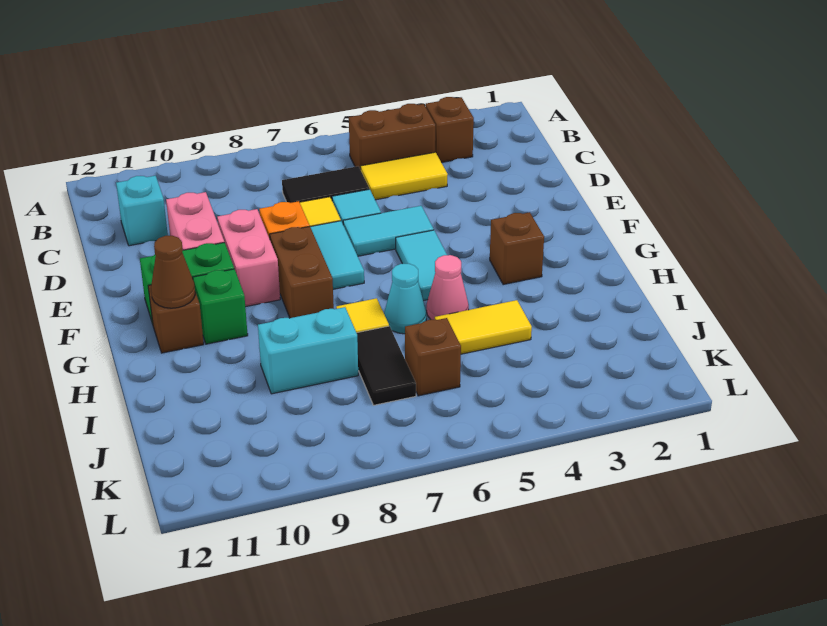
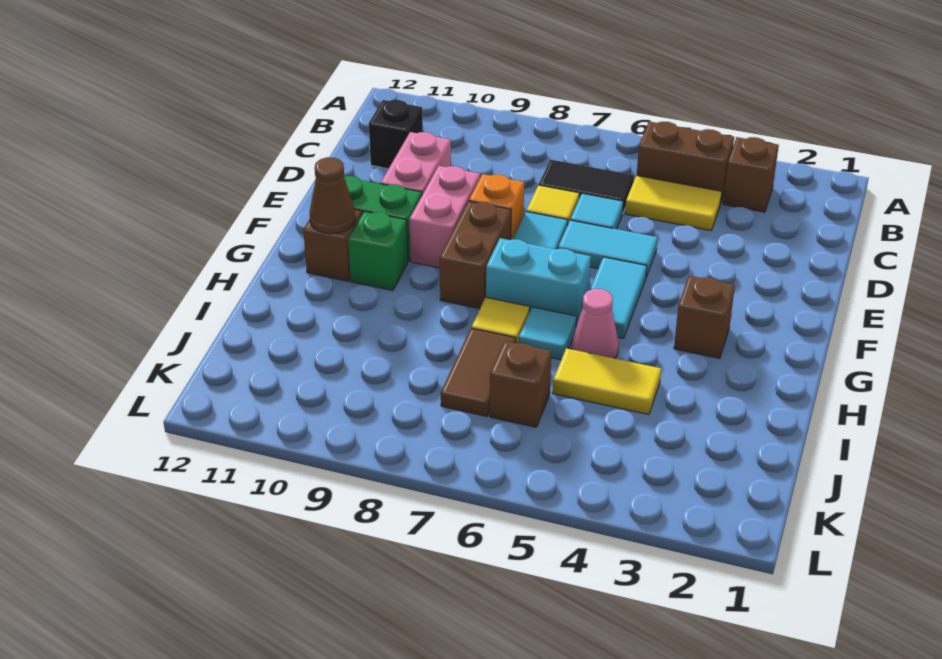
cyan 1x1 brick [116,176,168,246] -> black 1x1 brick [369,100,423,168]
cyan 1x1 cone [384,264,426,334] -> cyan 1x1 tile [519,307,577,360]
black 1x2 tile [357,326,416,405] -> brown 1x2 tile [441,328,516,416]
cyan 1x2 brick [258,307,358,394] -> cyan 1x2 brick moved to [486,238,591,327]

